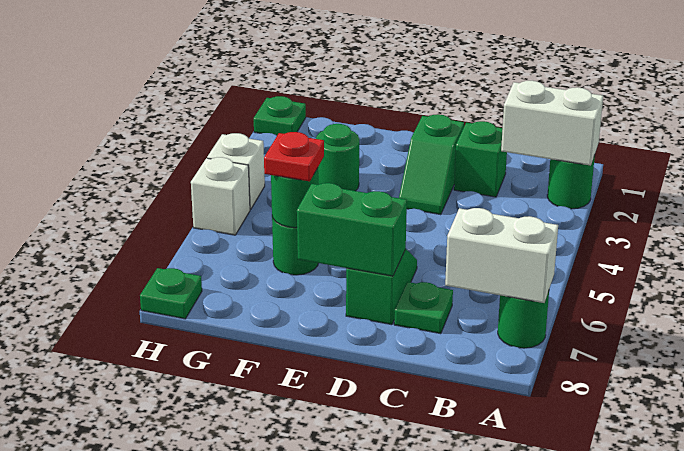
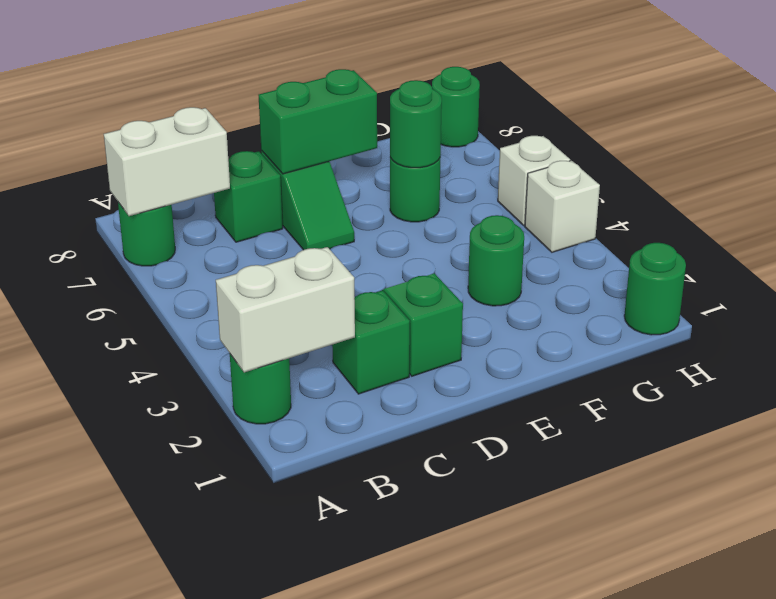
green 1x1 plate [394,282,453,334] -> green 1x1 brick [214,151,283,242]
red 1x1 plate [264,132,324,181] -> none
green 1x1 plate [254,96,306,135] -> green 1x1 round brick [624,243,686,335]
green 1x1 plate [140,268,202,319] -> green 1x1 round brick [432,67,480,147]

